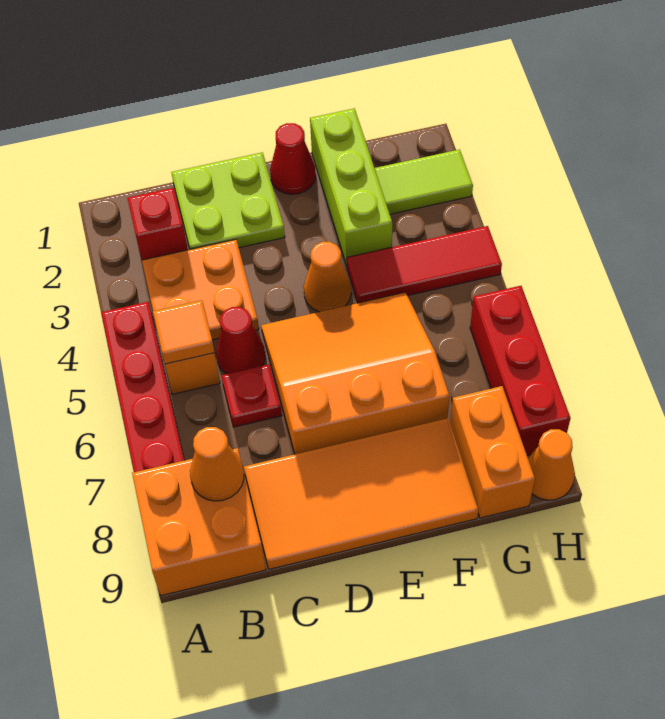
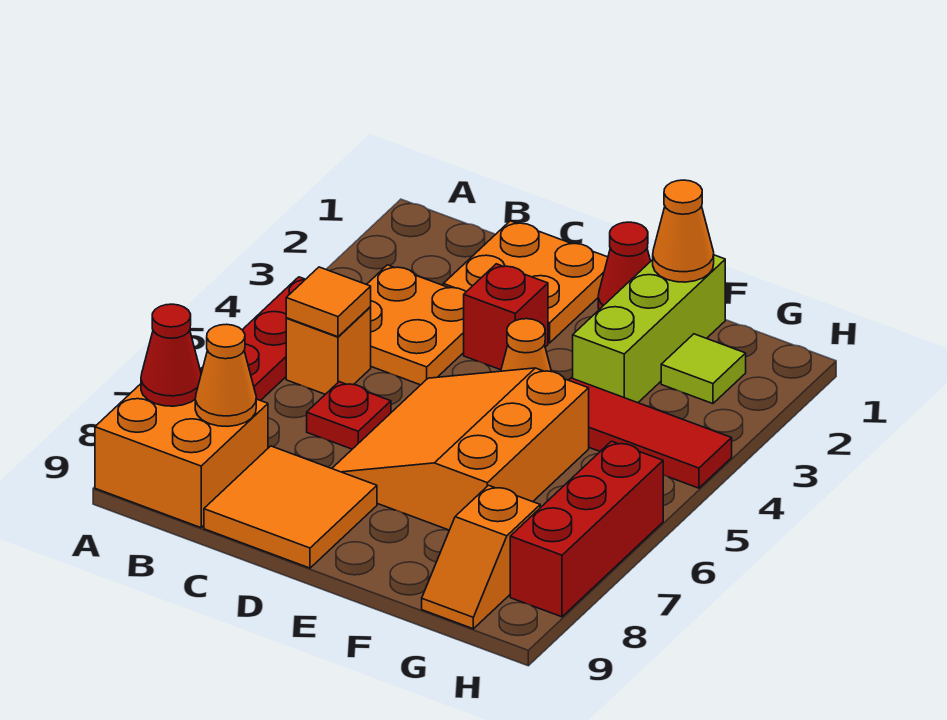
red 1x1 brick [127,188,188,260] -> red 1x1 brick moved to [464,264,548,370]
lime 2x2 plate [171,152,285,249] -> orange 2x2 plate [443,221,608,343]
red 1x1 cone [216,307,265,374] -> red 1x1 cone moved to [141,304,201,406]
orange 2x4 tile [244,418,478,569] -> orange 2x2 tile [204,446,377,568]
orange 3x3 slope [261,292,450,454] -> orange 3x3 slope turned to [332,368,589,530]
lime 1x2 tile [375,149,473,214] -> lime 1x1 tile [661,334,746,404]
orange 1x2 brick [450,386,535,518] -> orange 1x2 slope [422,485,540,629]
orange 1x1 cone [528,429,575,500] -> orange 1x1 cone moved to [653,180,714,282]

